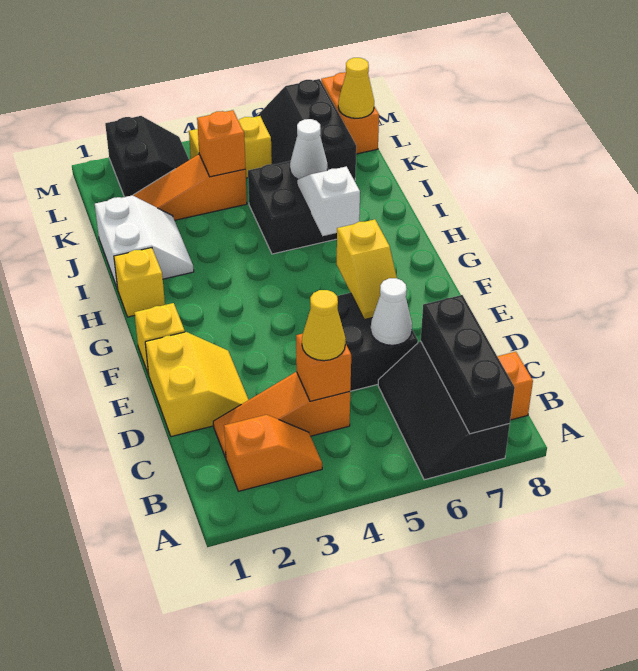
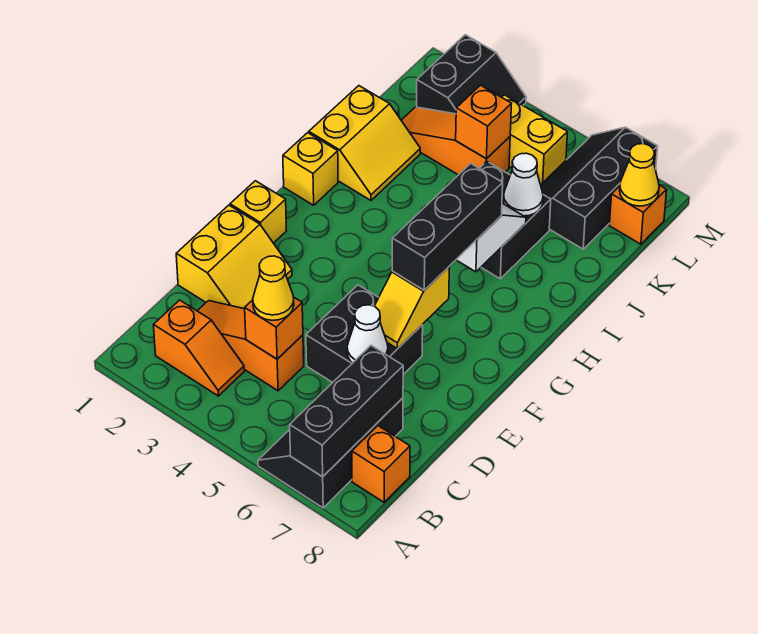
none -> black 1x3 brick [392,164,503,290]
white 2x2 slope [95,195,194,289] -> yellow 2x2 slope [309,86,420,200]
orange 1x2 brick [321,72,379,154] -> orange 1x1 brick [609,185,667,244]

